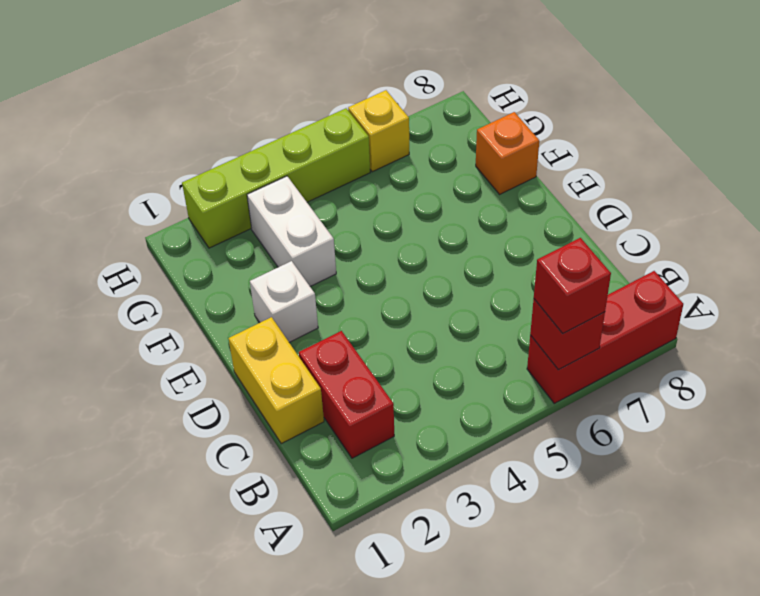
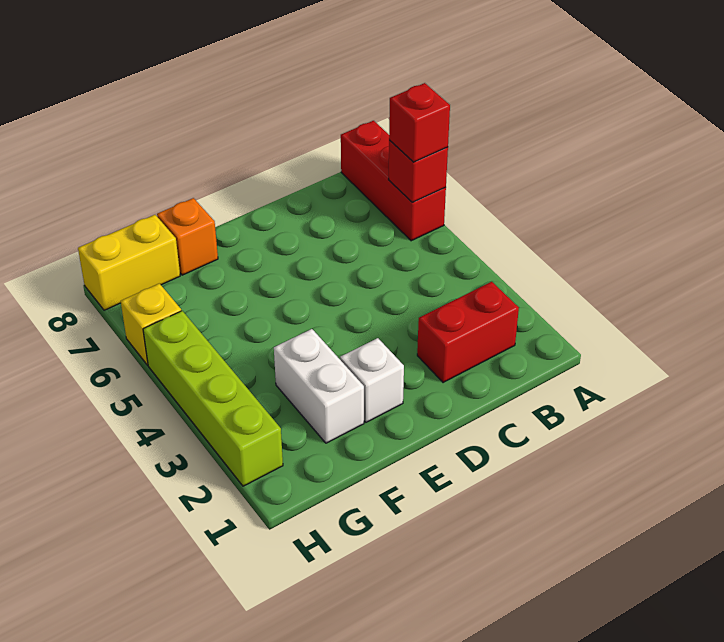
yellow 1x2 brick [229,317,324,444] -> yellow 1x2 brick moved to [78,215,180,310]
white 1x2 brick [247,176,336,286] -> white 1x2 brick turned to [274,329,364,443]

